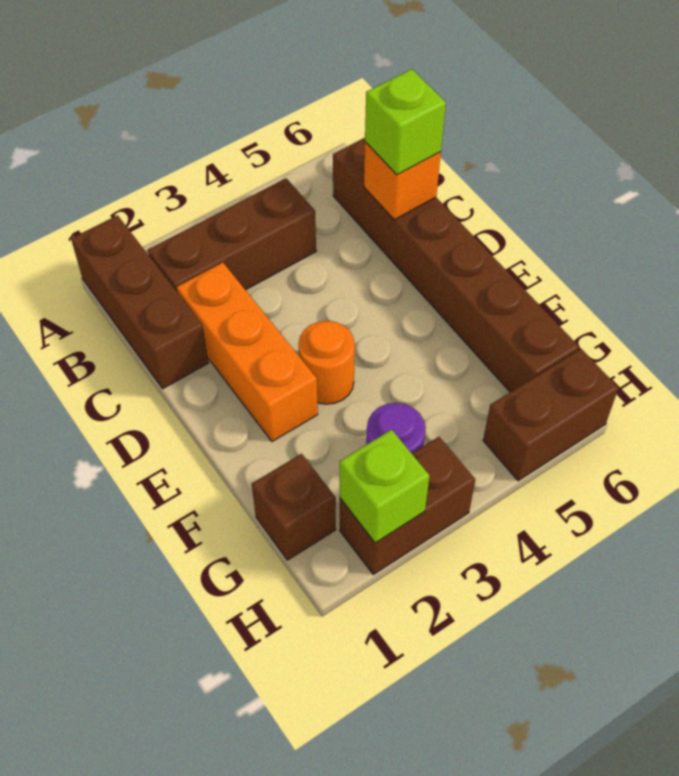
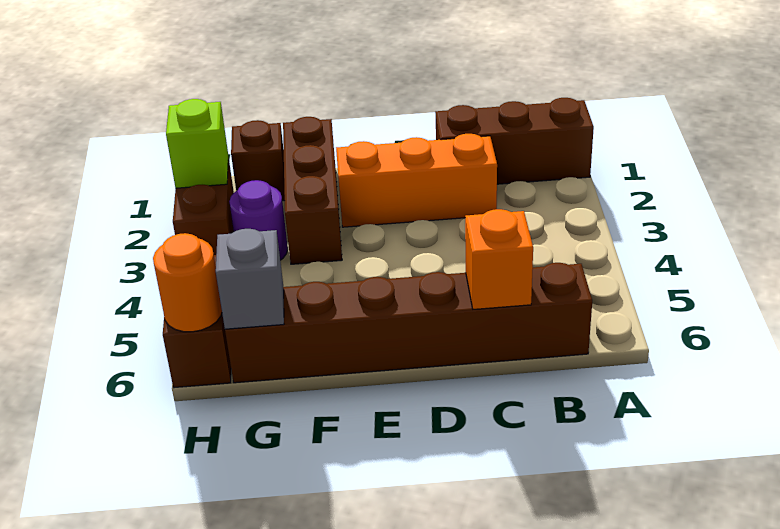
brown 1x3 brick [148,178,316,291] -> brown 1x3 brick moved to [283,117,342,264]
lime 1x1 brick [365,69,446,175] -> none
orange 1x1 round brick [298,321,355,404] -> orange 1x1 round brick moved to [153,233,222,332]
none -> grey 1x1 brick [216,229,284,329]

